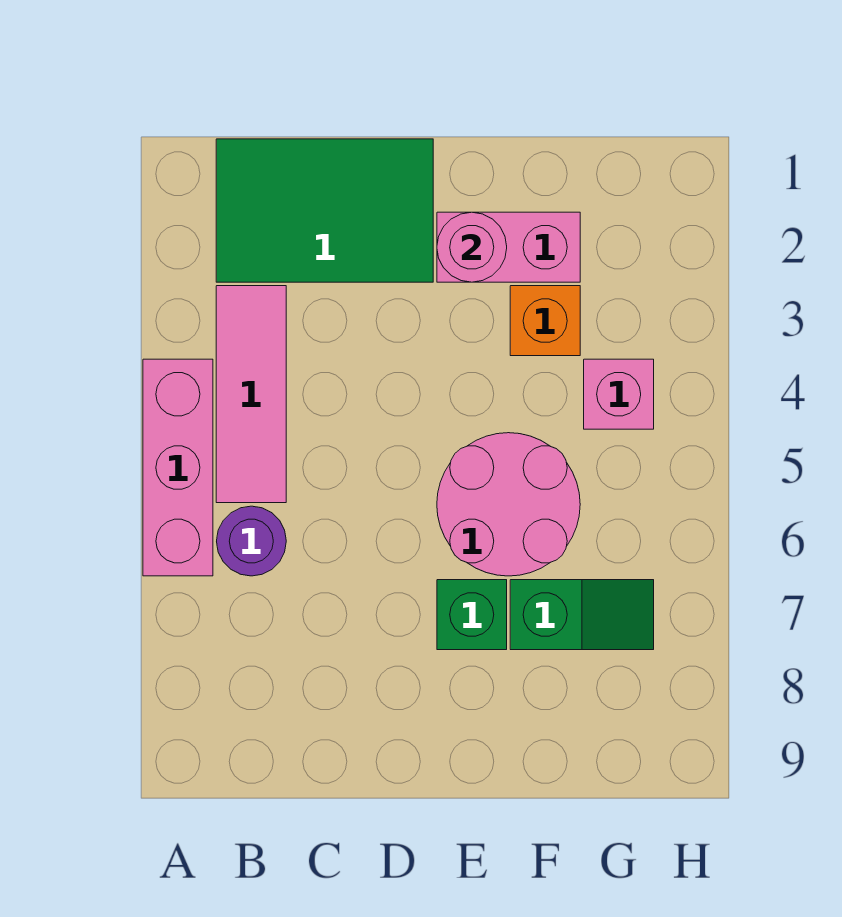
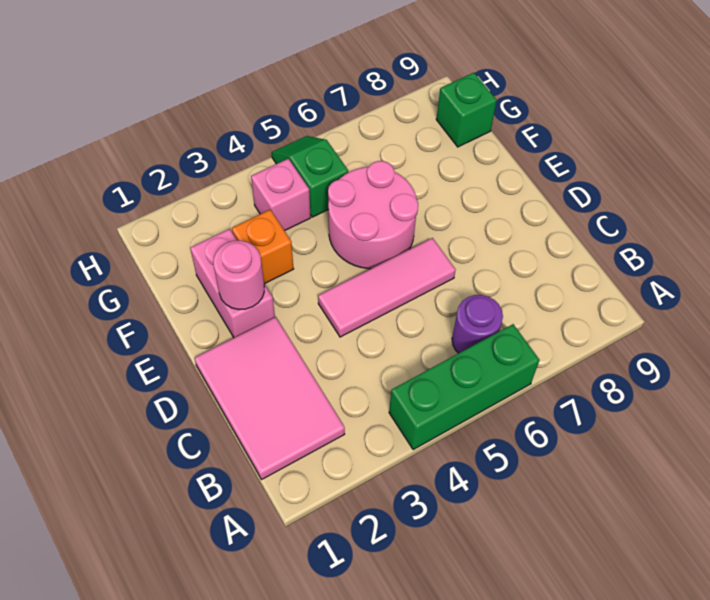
pink 1x3 brick [143,359,213,576] -> green 1x3 brick [389,324,540,450]
green 2x3 tile [216,139,433,282] -> pink 2x3 tile [194,317,345,480]
pink 1x3 tile [216,286,286,503] -> pink 1x3 tile moved to [318,238,456,337]
green 1x1 brick [437,580,507,650] -> green 1x1 brick moved to [436,73,497,147]
green 1x2 slope [510,580,654,650] -> green 1x2 slope moved to [272,136,348,217]

